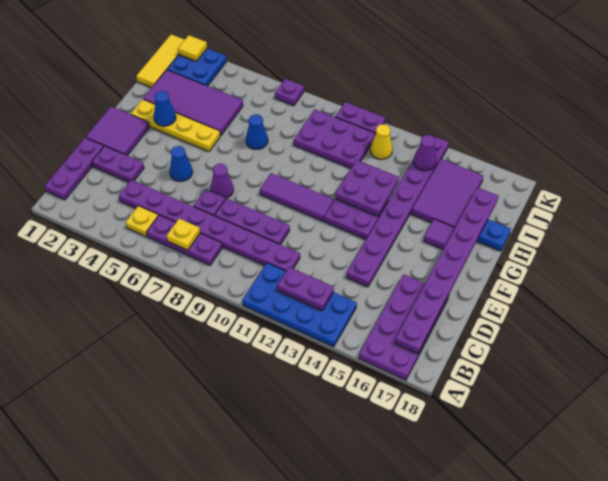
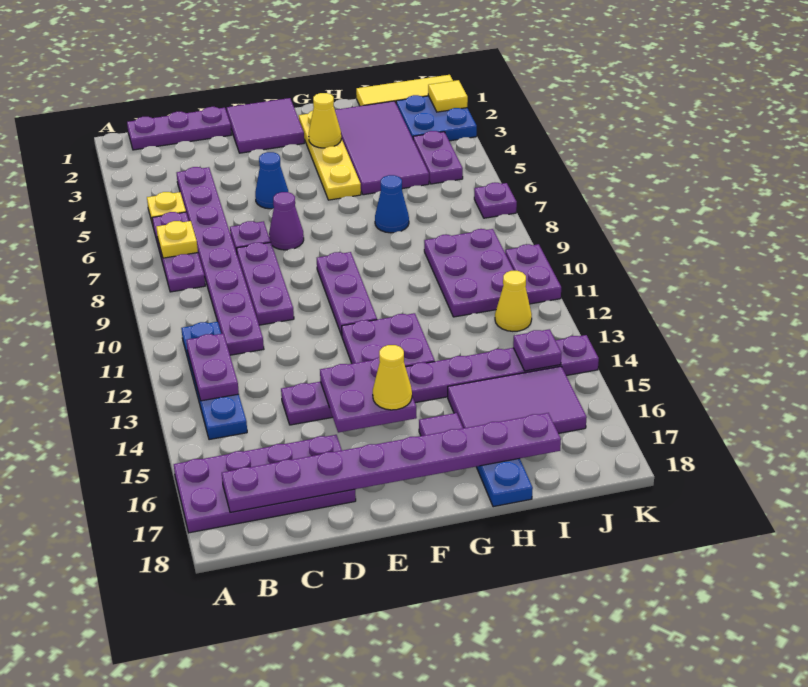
blue 2x4 plate [242,263,357,347] -> blue 1x4 plate [181,322,247,440]
purple 1x2 plate [92,146,144,182] -> purple 1x2 plate moved to [413,131,463,184]
purple 1x3 tile [260,173,334,221] -> purple 1x3 plate [317,252,377,336]
none -> yellow 1x1 cone [373,345,412,410]
blue 1x1 cone [154,91,176,126] -> yellow 1x1 cone [309,93,341,148]
purple 2x2 plate [335,160,399,216] -> purple 2x2 plate moved to [320,357,417,433]
purple 1x1 cone [414,135,436,171] -> purple 1x1 plate [513,329,561,371]

